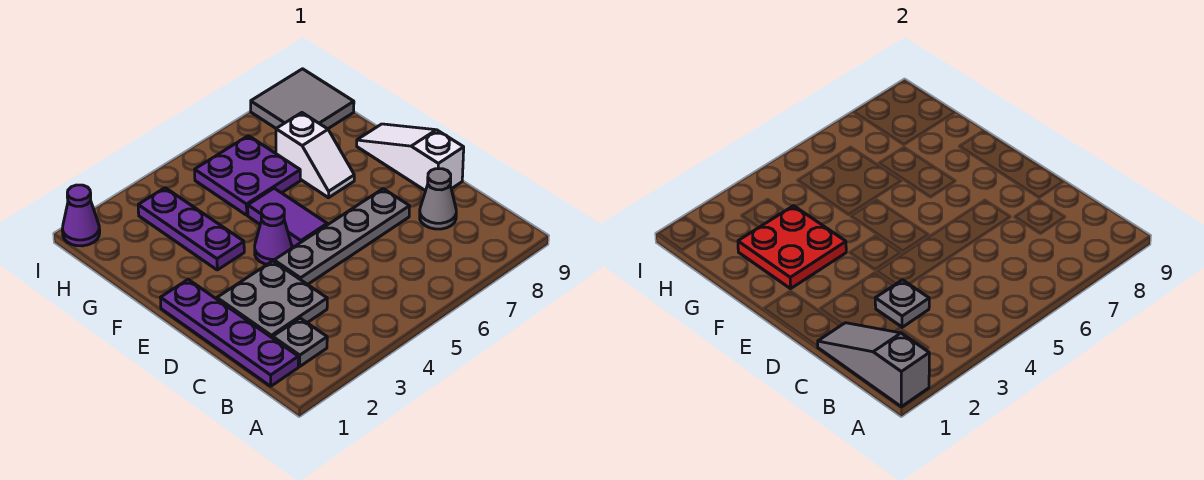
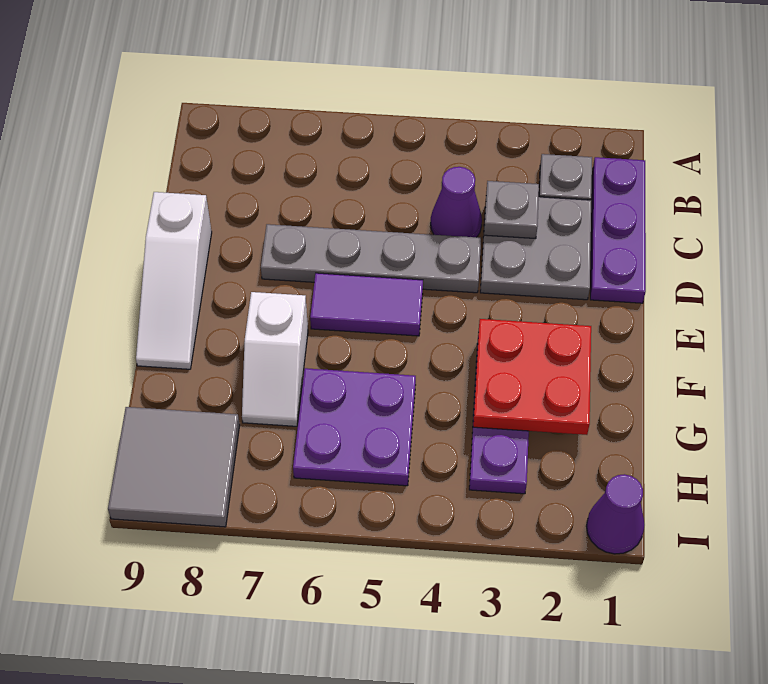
grey 1x3 slope [817,323,929,407] -> none
purple 1x4 plate [160,280,298,386] -> purple 1x3 plate [590,157,646,303]
grey 1x1 cone [420,169,456,229] -> none
purple 1x1 cone [255,204,292,264] -> purple 1x1 cone moved to [431,167,482,237]
purple 1x2 tile [248,188,327,247] -> purple 1x2 tile turned to [310,273,423,336]
white 1x2 slope [276,113,354,198] -> white 1x2 slope turned to [242,292,308,426]

